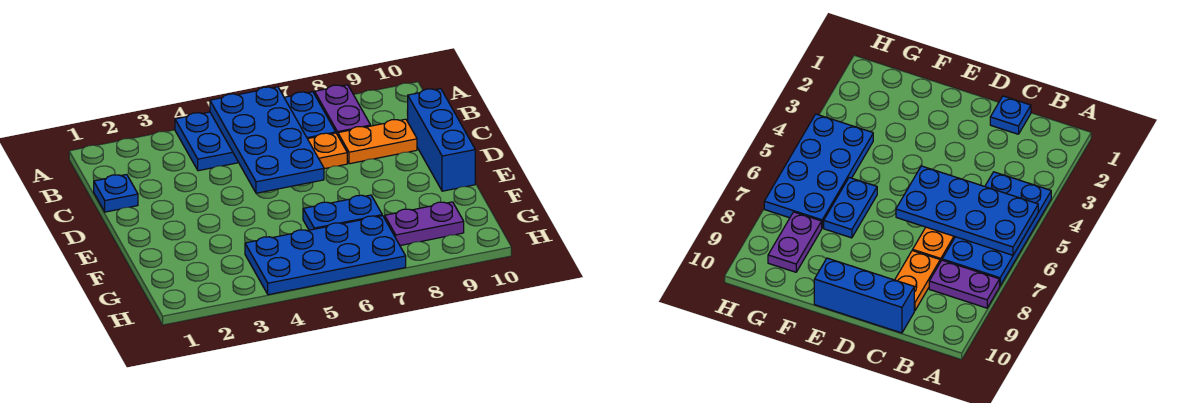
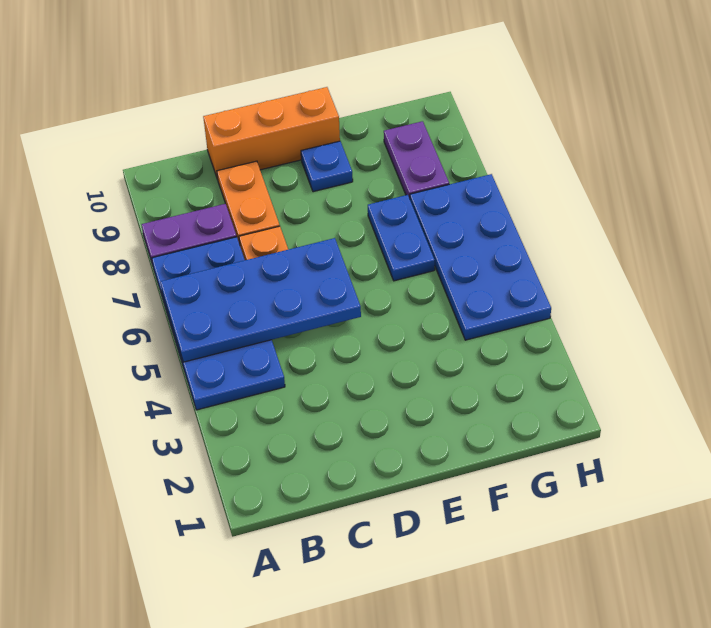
blue 1x1 plate [94,175,138,212] -> blue 1x1 plate moved to [301,141,353,192]
blue 1x3 brick [407,89,475,191] -> orange 1x3 brick [203,87,340,180]

